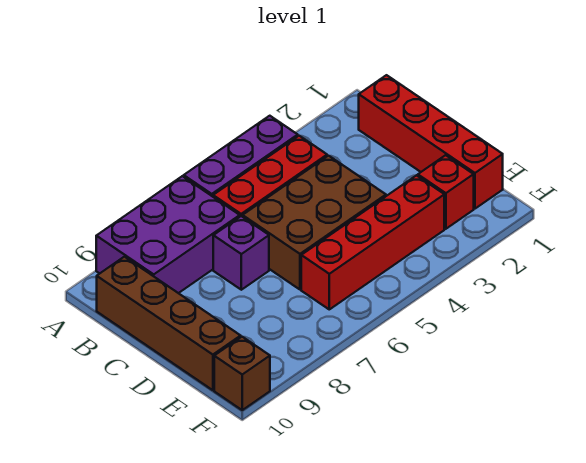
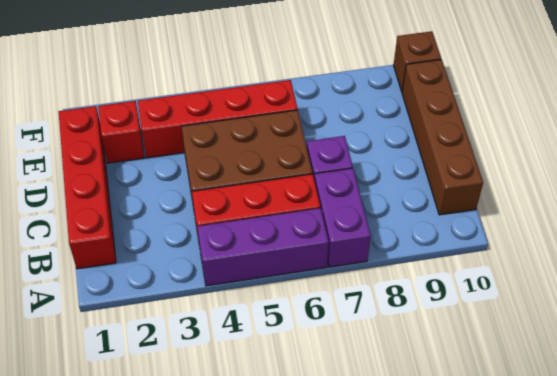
purple 2x3 brick [96,176,240,293] -> purple 1x2 brick [314,168,371,267]

